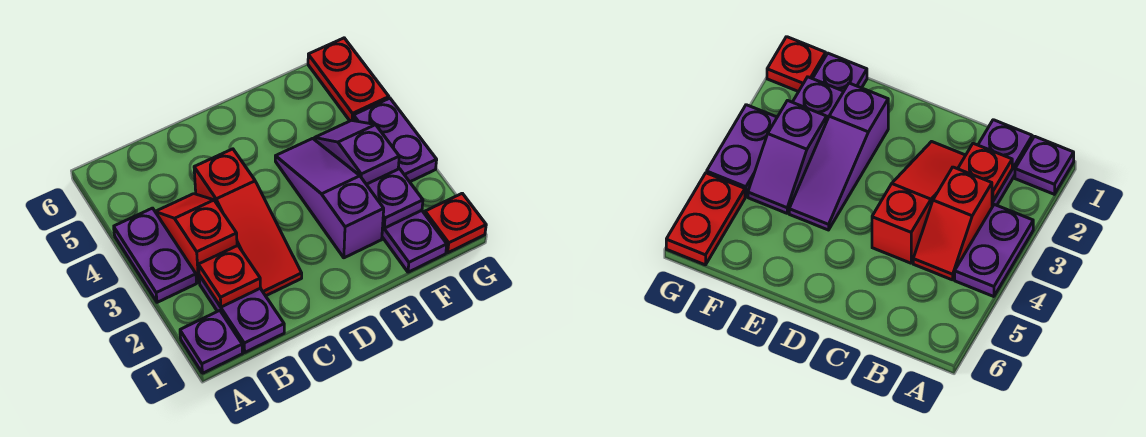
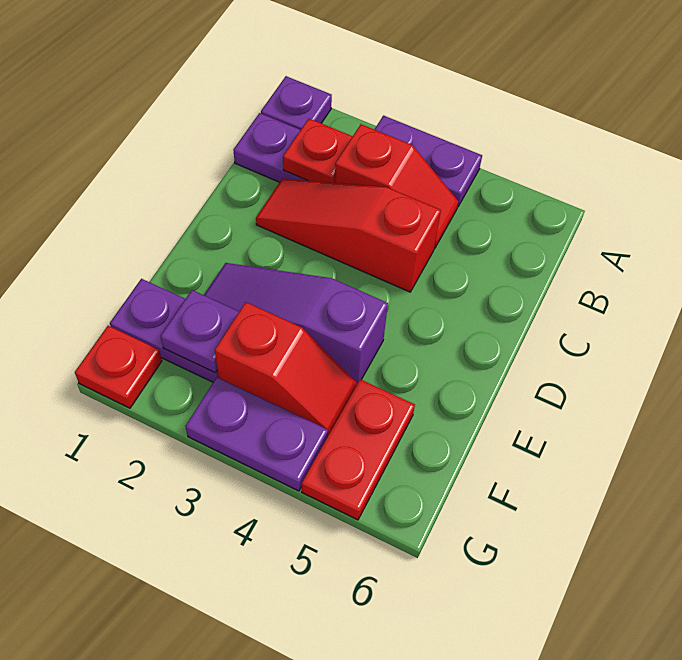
purple 1x3 slope [275,138,384,258] -> purple 1x3 slope turned to [204,263,388,383]
purple 1x2 slope [315,120,399,184] -> red 1x2 slope [215,302,357,435]
red 1x2 plate [308,38,389,121] -> red 1x2 plate turned to [302,379,415,520]

